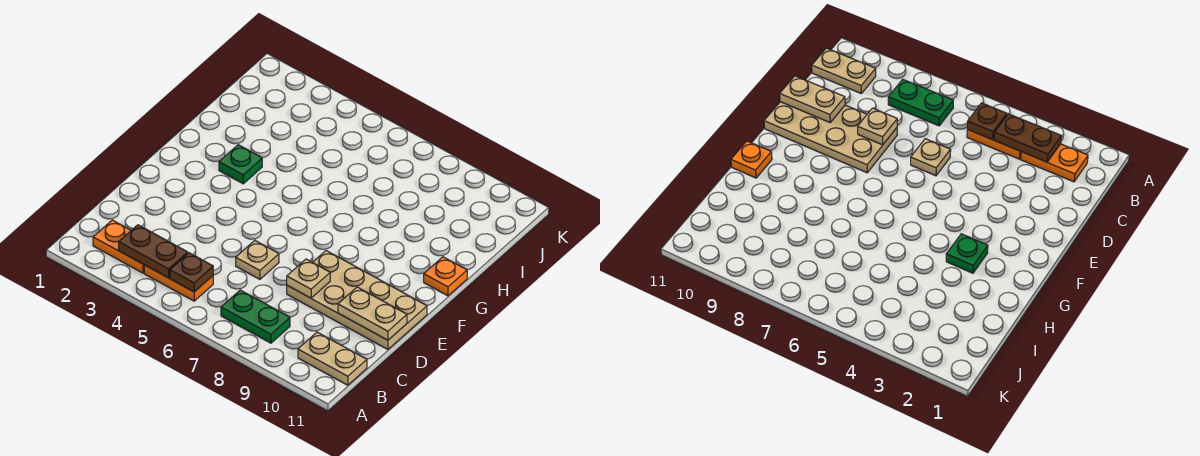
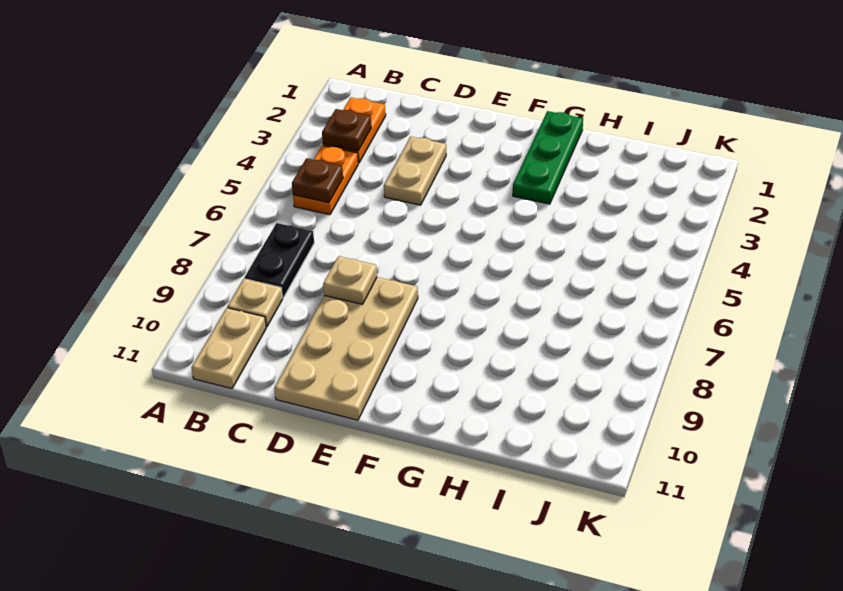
brown 1x2 plate [119,225,188,278] -> brown 1x1 plate [322,109,371,151]
green 1x2 plate [221,290,290,343] -> black 1x2 plate [245,223,314,297]
tan 1x1 plate [236,240,279,279] -> tan 1x1 plate moved to [227,279,283,327]
tan 1x2 plate [338,287,407,340] -> tan 1x2 plate moved to [384,137,446,205]
green 1x1 plate [219,145,262,184] -> green 1x3 plate [513,111,583,204]
orange 1x1 plate [424,257,467,296] -> none

